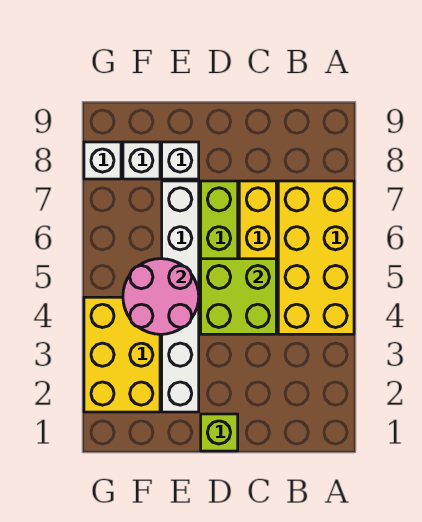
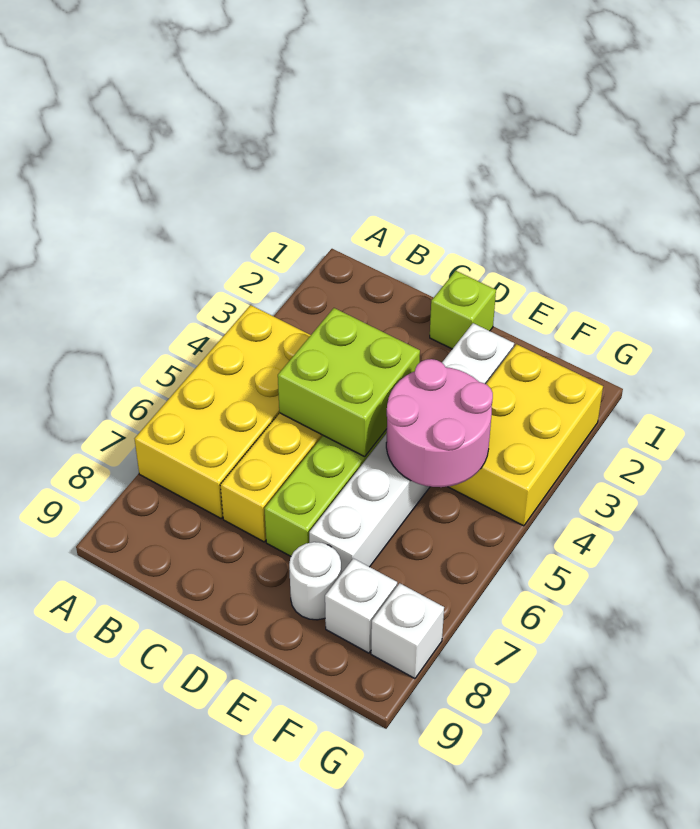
white 1x1 brick [162,142,199,179] -> white 1x1 round brick [289,542,341,620]

